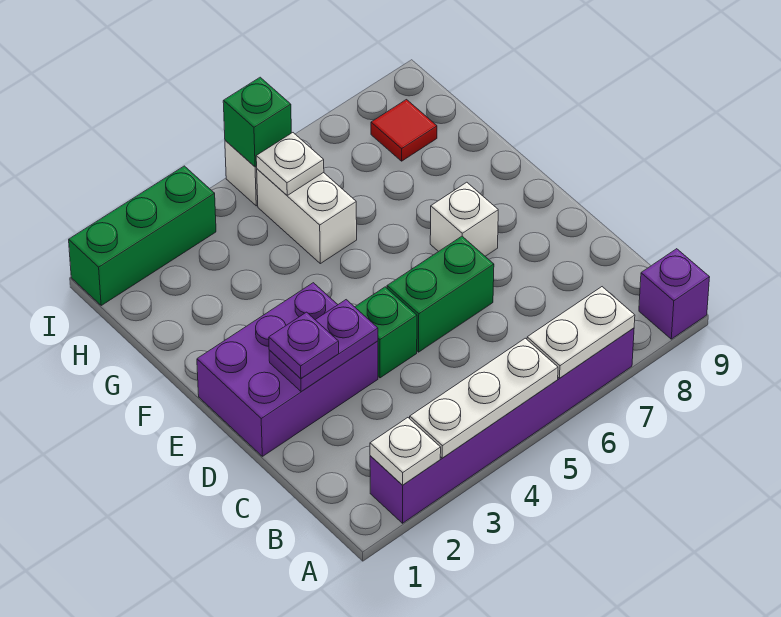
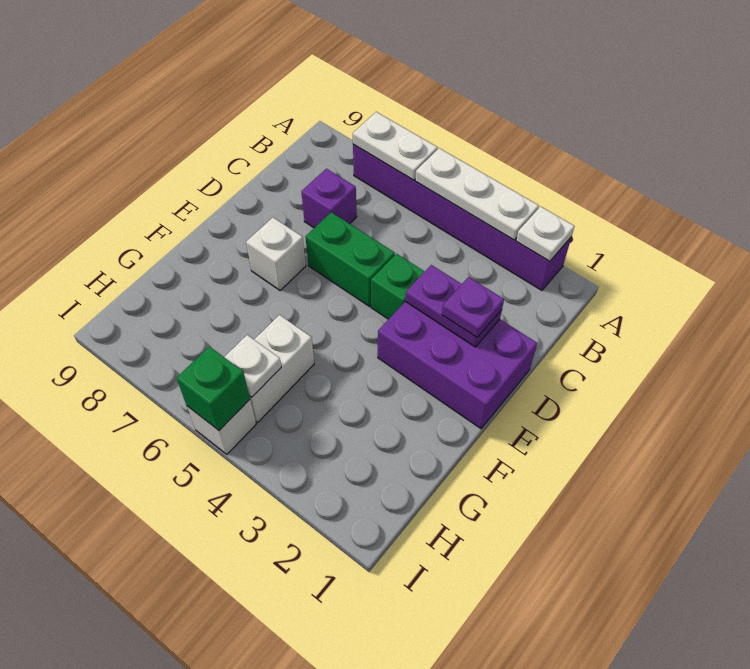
purple 1x1 brick [639,249,710,339] -> purple 1x1 brick moved to [301,169,357,228]
red 1x1 tile [371,100,437,161] -> none
green 1x3 brick [69,166,216,305] -> none

